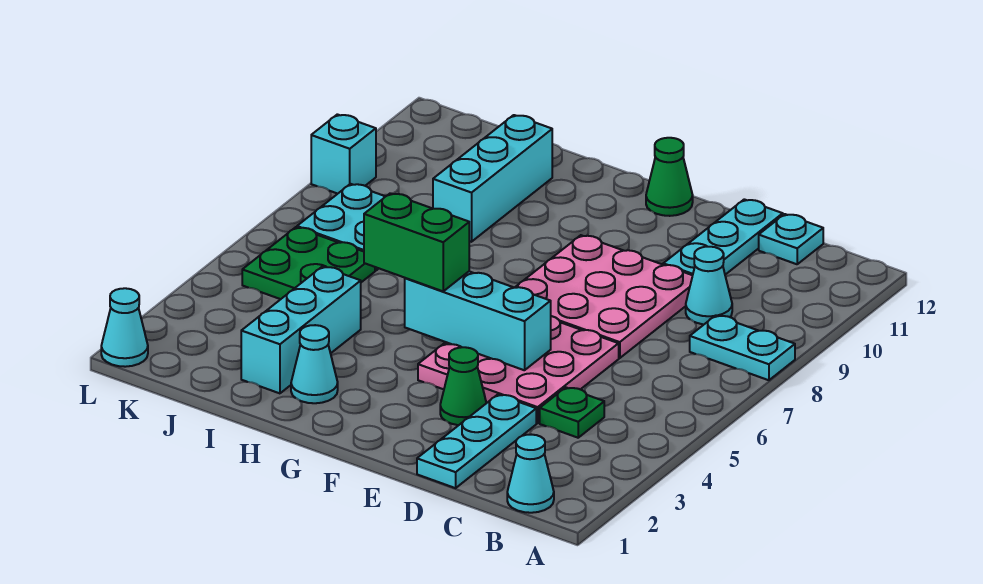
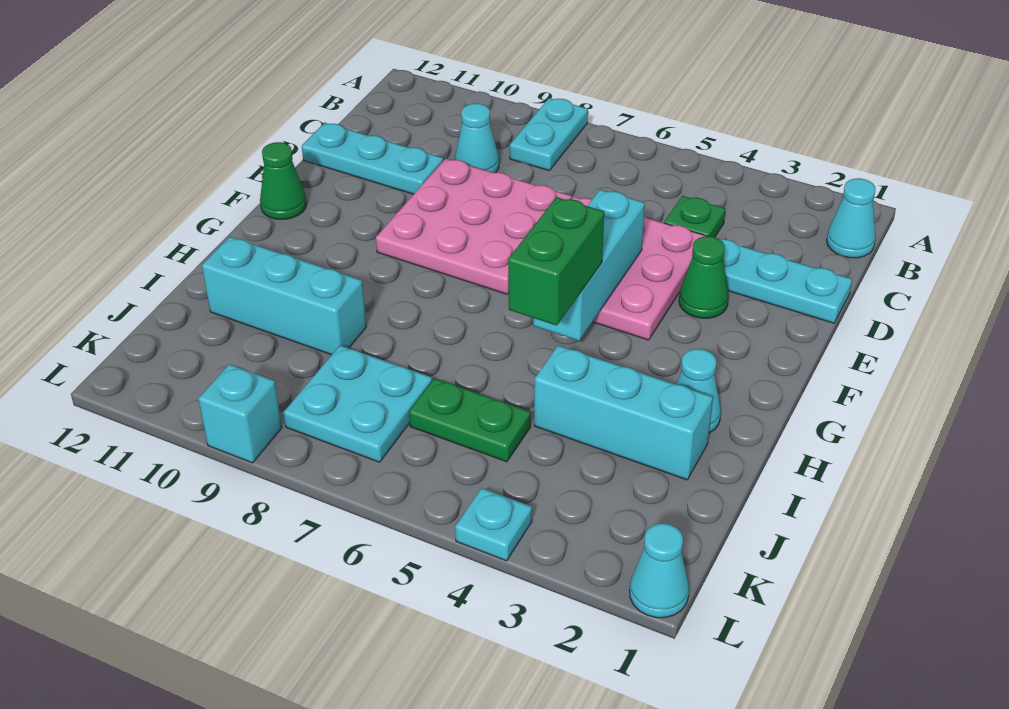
cyan 1x1 plate [759,214,823,264] -> cyan 1x1 plate moved to [455,488,532,561]
green 2x2 plate [242,227,375,299] -> green 1x2 plate [409,378,531,462]

